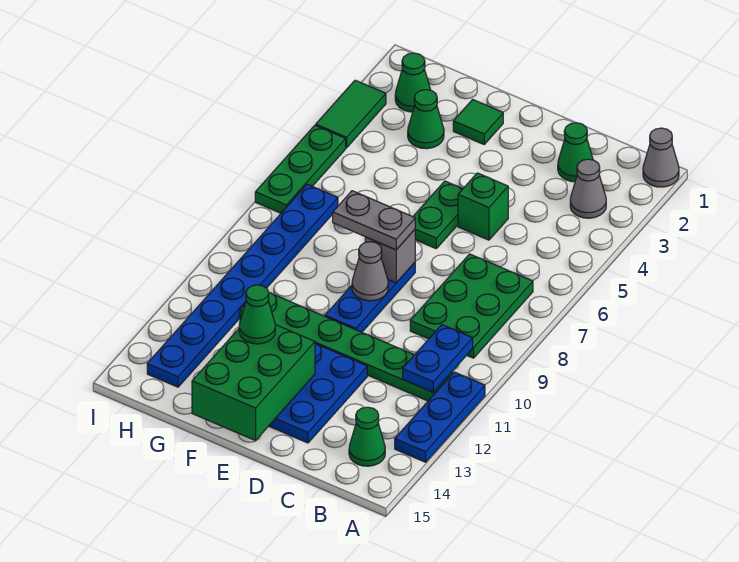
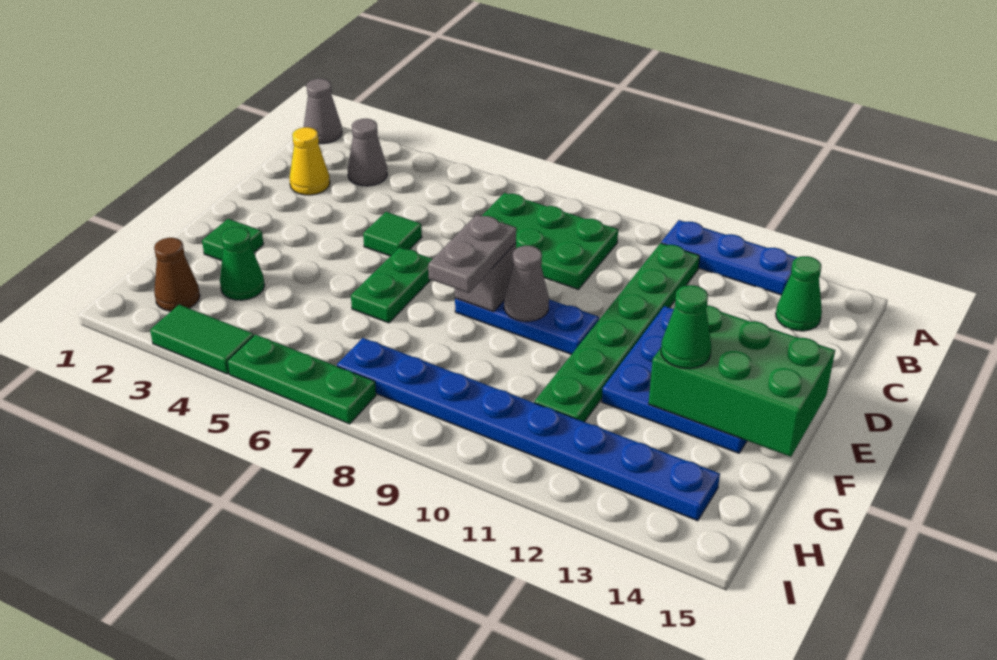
blue 1x2 plate [403,325,473,392] -> none
green 1x1 cone [558,123,593,182] -> yellow 1x1 cone [289,127,330,195]
green 1x1 brick [458,173,508,240] -> green 1x1 tile [363,212,422,256]
green 1x2 plate [413,181,462,248] -> green 1x2 plate turned to [351,247,432,323]
green 1x1 cone [395,53,431,112] -> brown 1x1 cone [154,238,200,311]

